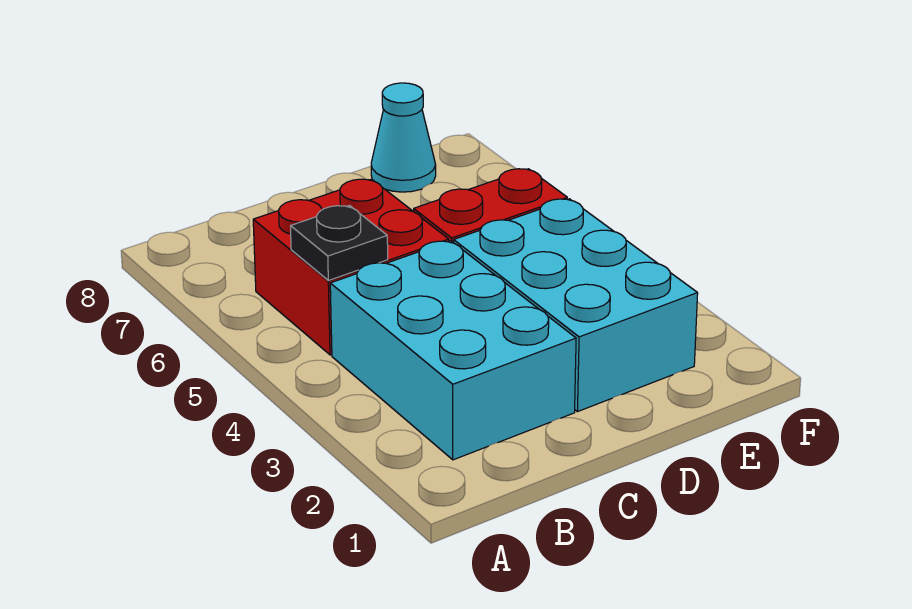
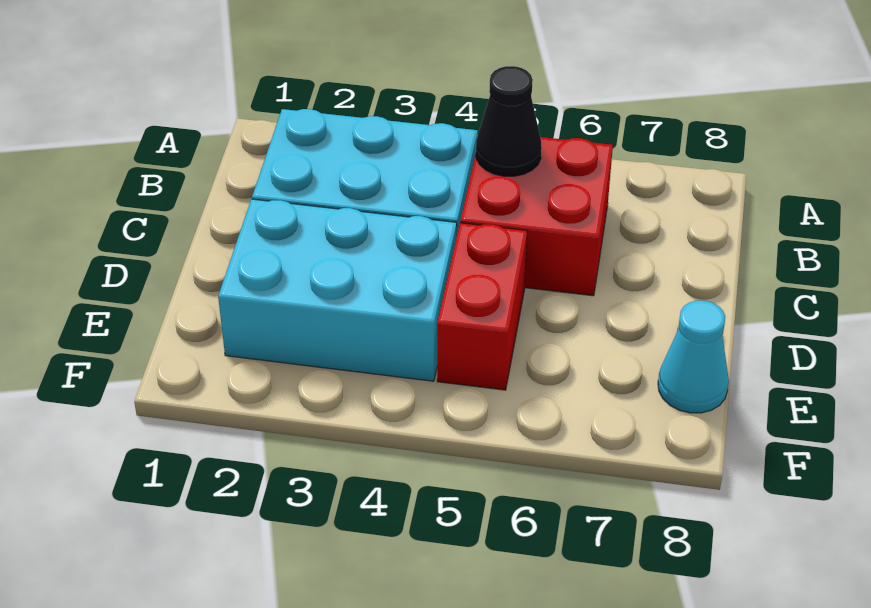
black 1x1 plate [290,206,388,281] -> black 1x1 cone [476,66,542,176]

